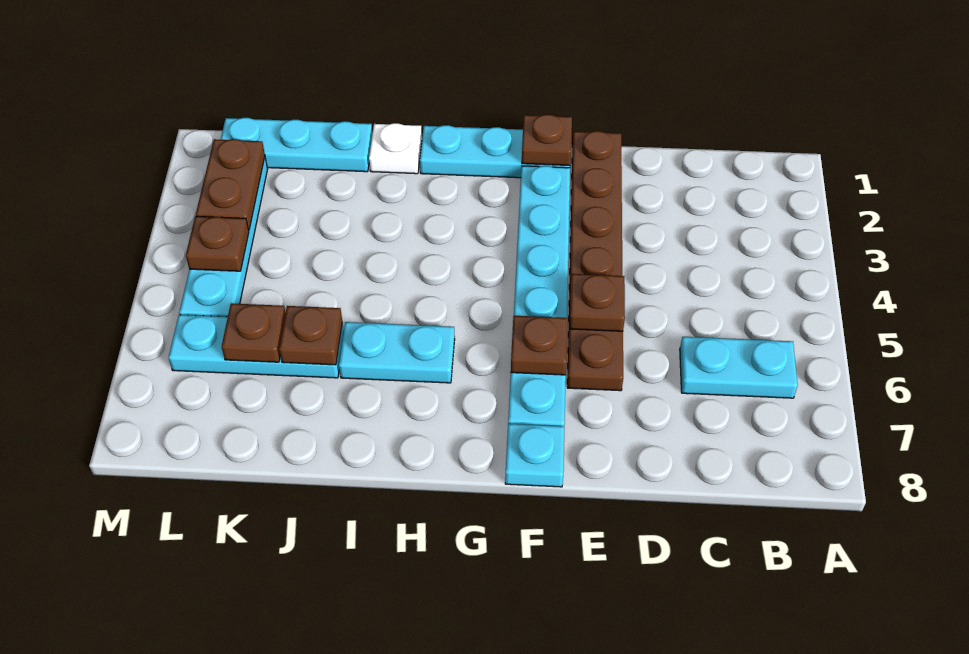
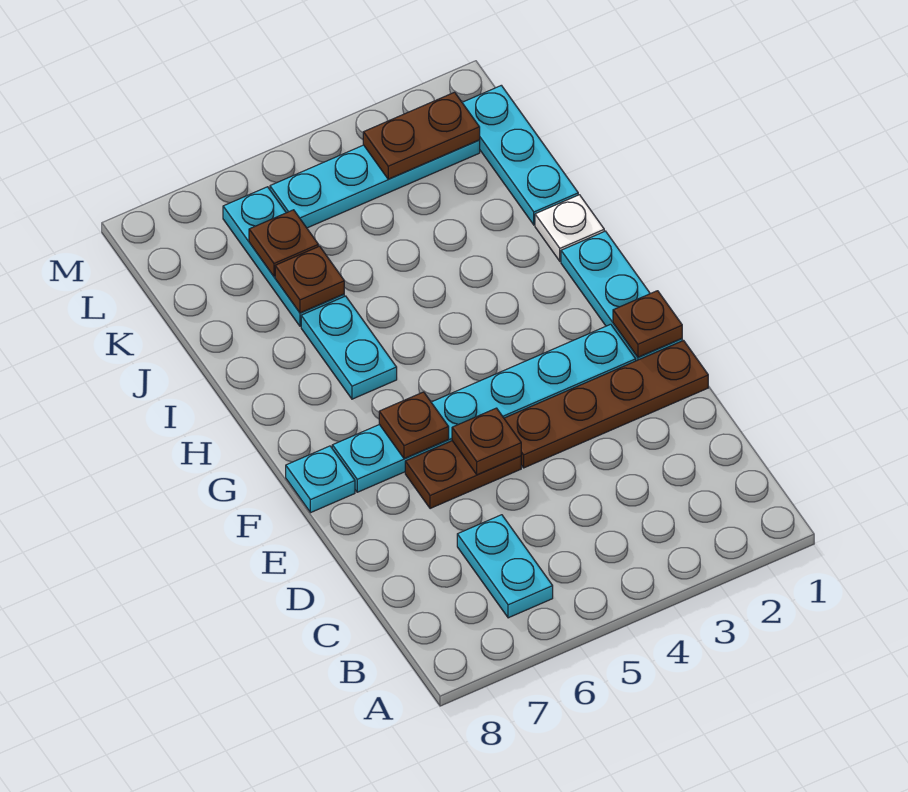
brown 1x1 plate [186,216,249,271] -> none

